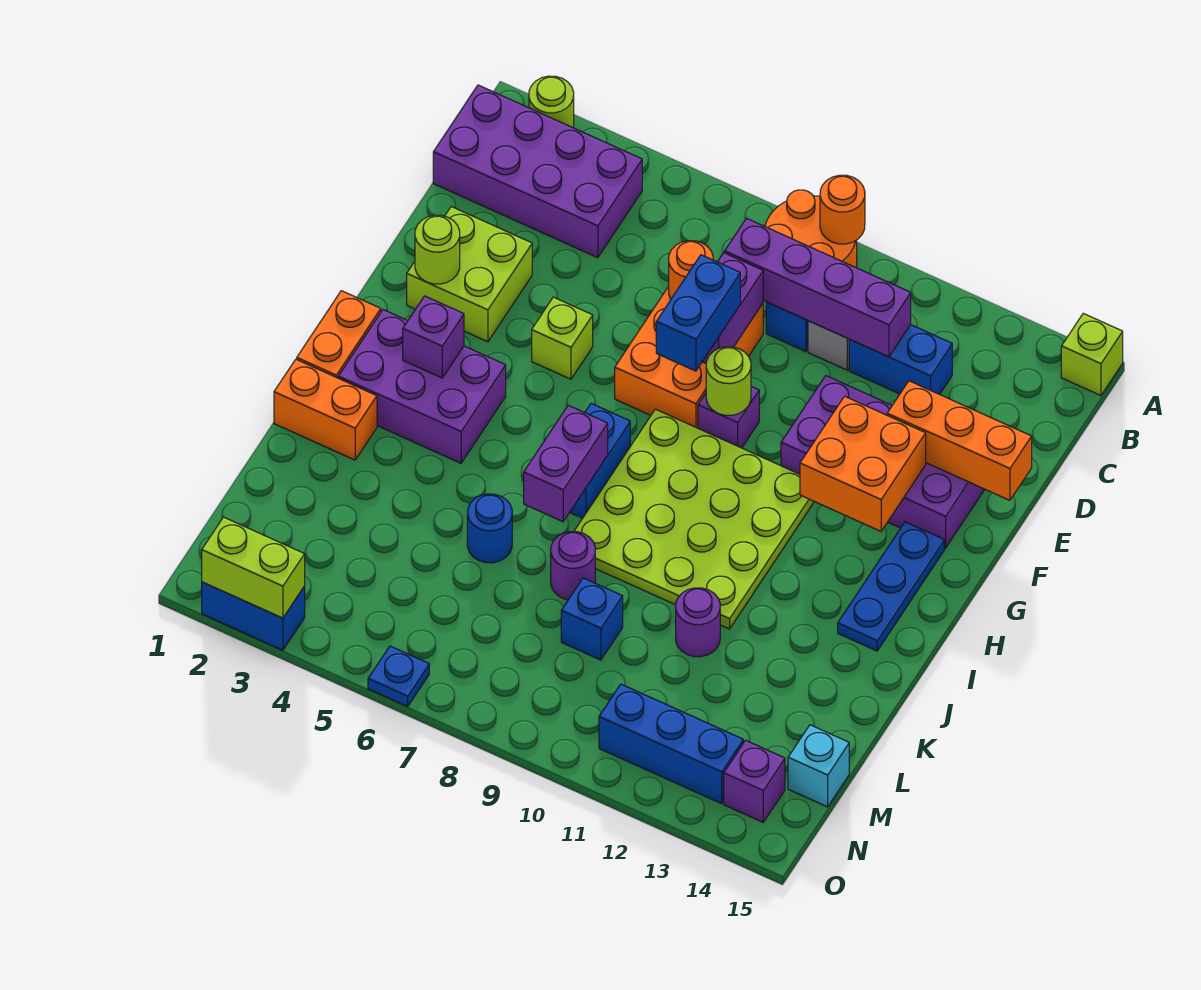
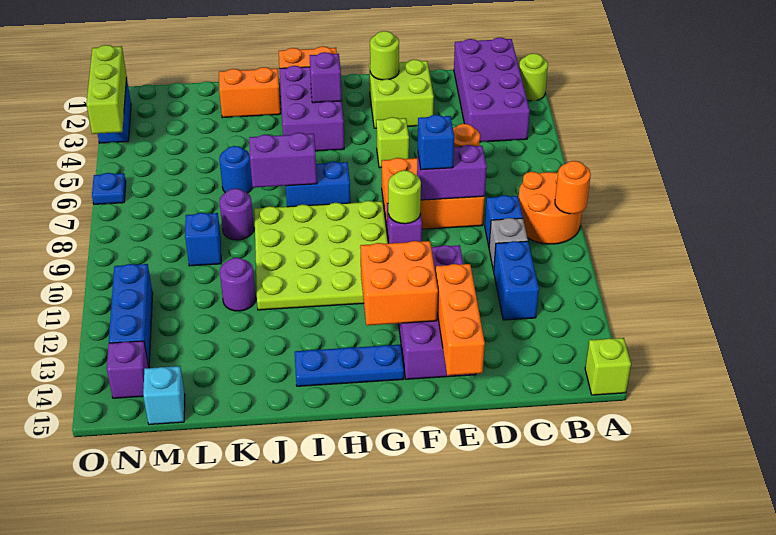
purple 1x4 brick [725,218,911,357] -> none
blue 1x2 brick [656,255,740,371] -> blue 1x1 brick [418,115,454,170]
orange 1x2 brick [274,359,377,460] -> orange 1x2 brick turned to [219,67,281,118]
lime 1x2 brick [202,517,305,618] -> lime 1x3 brick [87,45,127,134]

